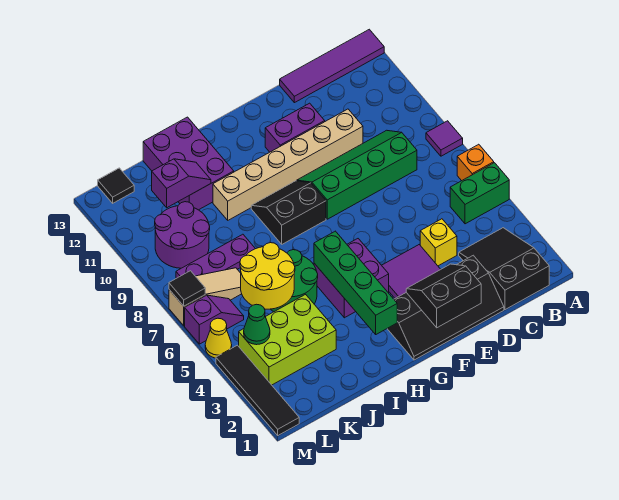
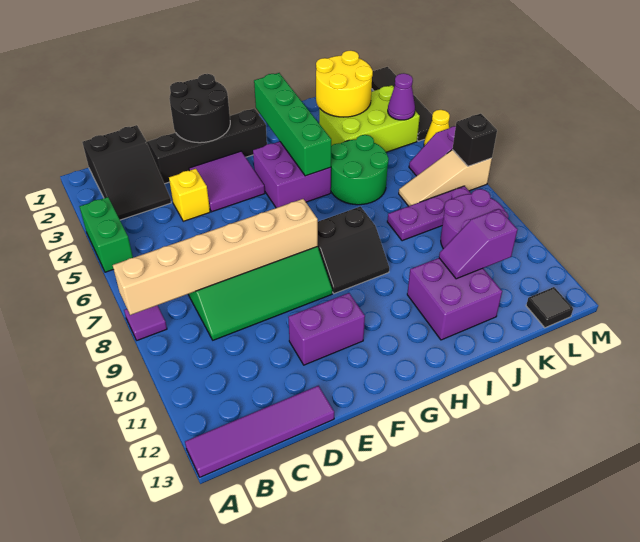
green 1x2 brick [450,163,509,224] -> green 1x2 brick turned to [79,197,133,272]
orange 1x1 brick [457,144,494,181] -> none
tan 1x6 brick [213,109,363,220] -> tan 1x6 brick moved to [113,199,318,315]
black 2x2 slope [406,264,481,328] -> black 2x2 round brick [169,74,230,143]
purple 2x3 brick [143,117,234,210] -> purple 2x2 brick [407,258,502,340]
yellow 2x2 round brick [240,243,295,309] -> yellow 2x2 round brick moved to [316,51,373,117]
green 1x1 cone [244,304,270,345] -> purple 1x1 cone [388,73,415,120]
black 1x1 tile [169,271,205,306] -> black 1x1 brick [452,114,497,166]

